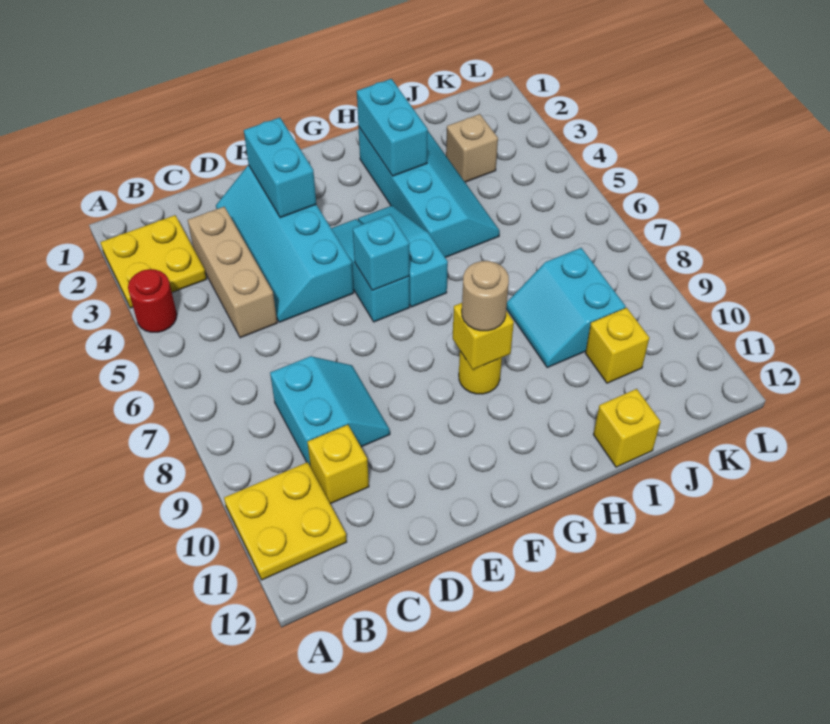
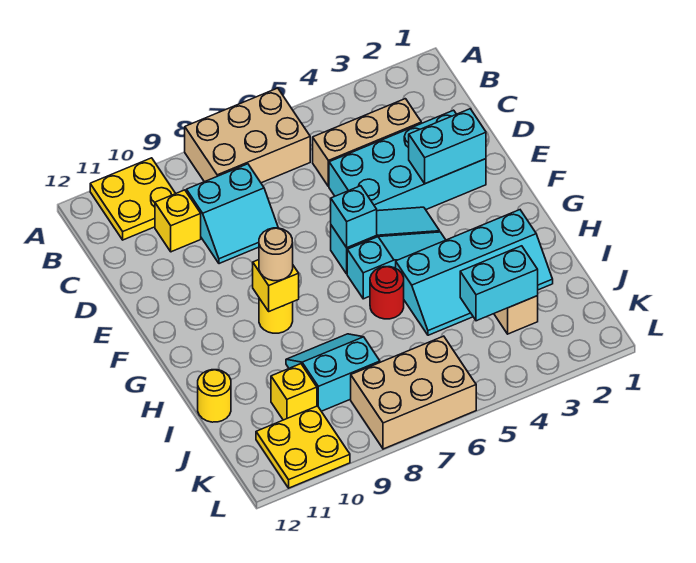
yellow 2x2 plate [100,215,206,308] -> yellow 2x2 plate moved to [256,406,350,488]
red 1x1 round brick [128,269,177,332] -> red 1x1 round brick moved to [370,267,404,319]
none -> tan 2x3 brick [185,88,310,183]
cyan 2x4 slope [216,165,354,322] -> cyan 2x4 brick [329,110,486,211]
cyan 1x2 brick [357,79,428,176] -> cyan 1x2 brick moved to [460,246,538,321]
yellow 1x1 brick [593,389,661,467] -> yellow 1x1 round brick [198,370,231,422]
none -> tan 2x3 brick [351,336,476,449]

